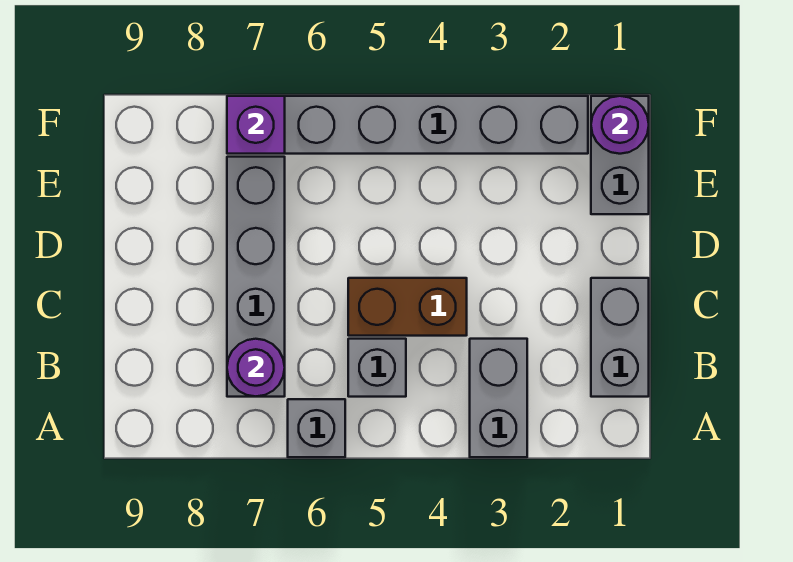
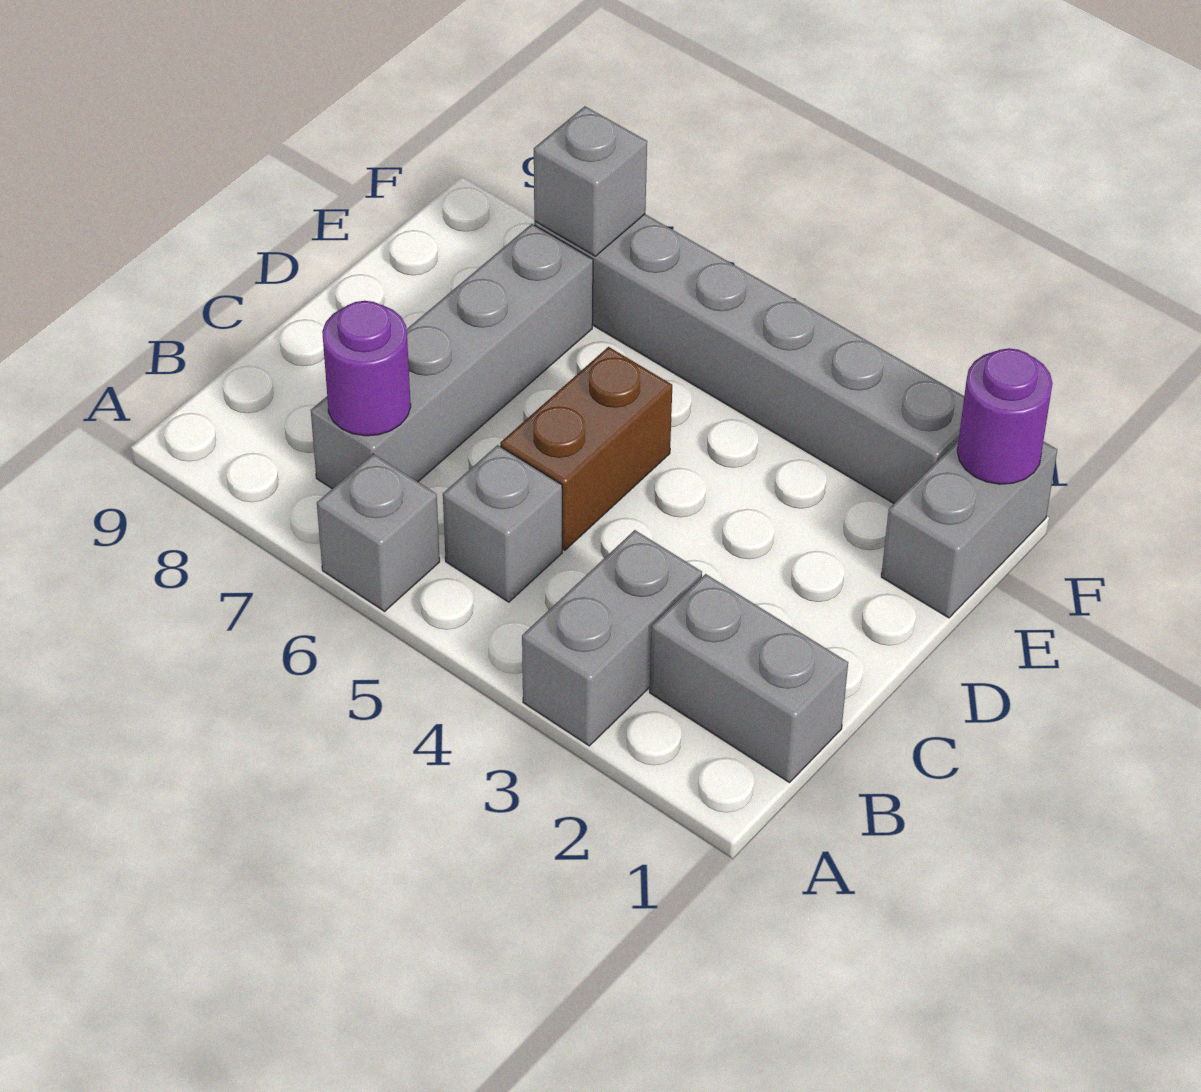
grey 1x2 brick [591,278,649,397] -> grey 1x2 brick turned to [650,574,848,783]
brown 1x2 brick [348,278,467,336] -> brown 1x2 brick turned to [500,347,672,550]
purple 1x1 brick [227,96,285,154] -> grey 1x1 brick [534,106,647,256]

